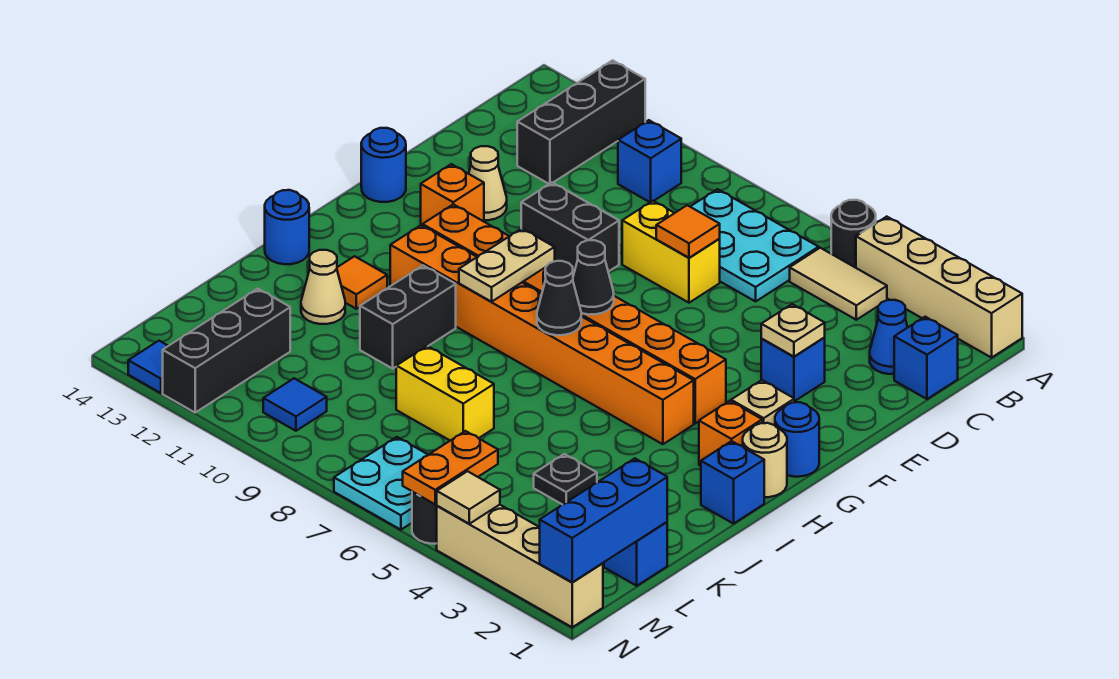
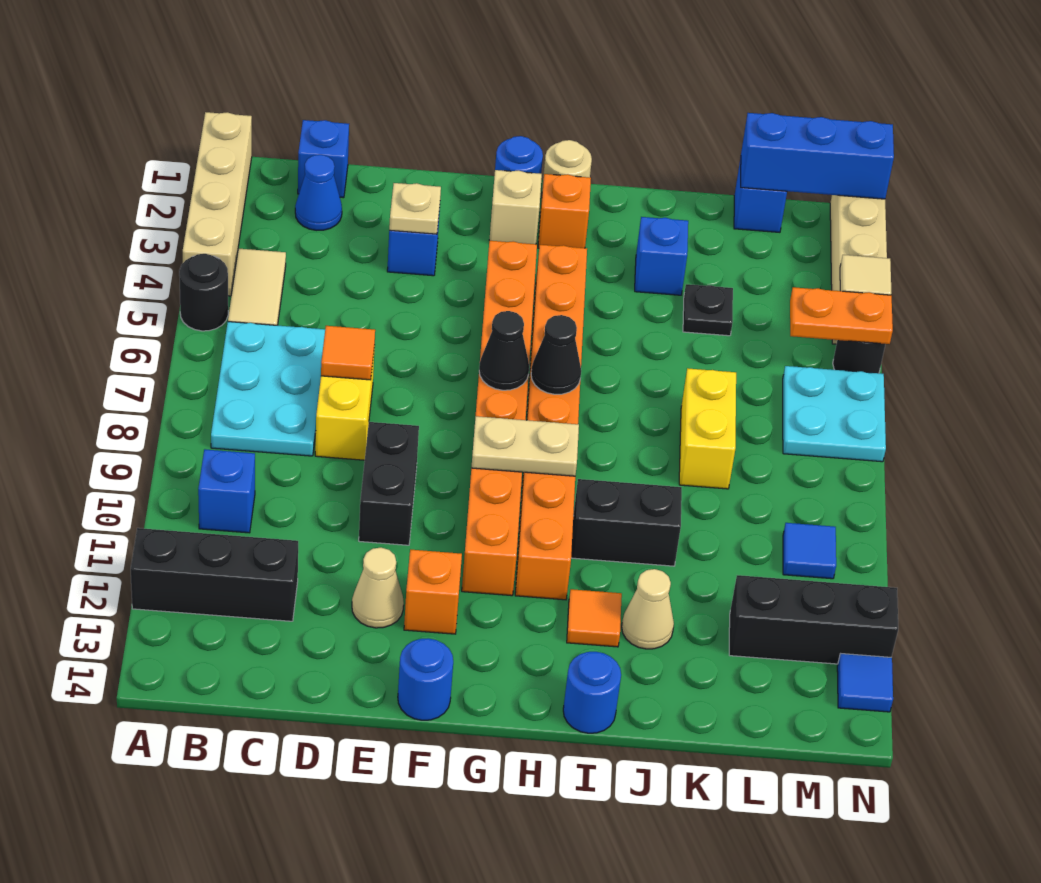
blue 1x1 brick [701,441,764,524] -> blue 1x1 brick moved to [635,217,688,295]

